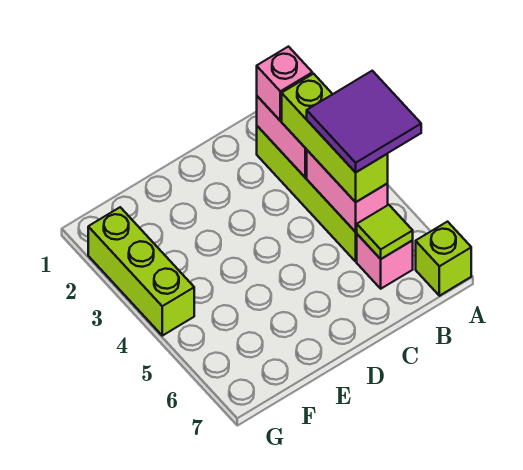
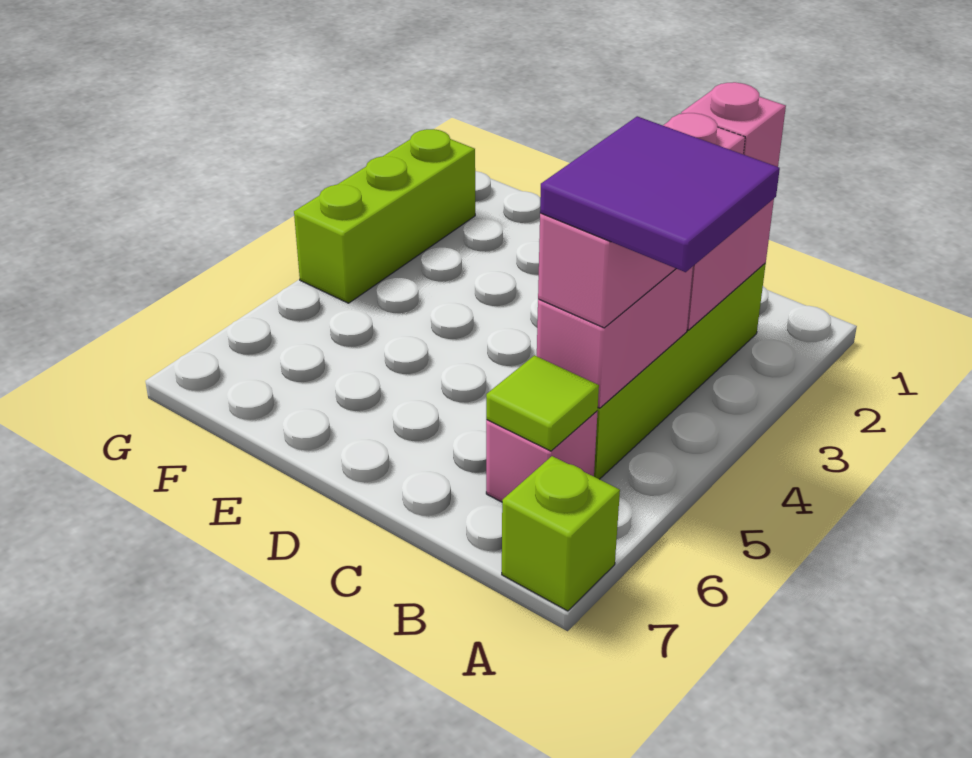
lime 1x3 brick [282,74,388,202] -> pink 1x3 brick [538,113,745,328]

